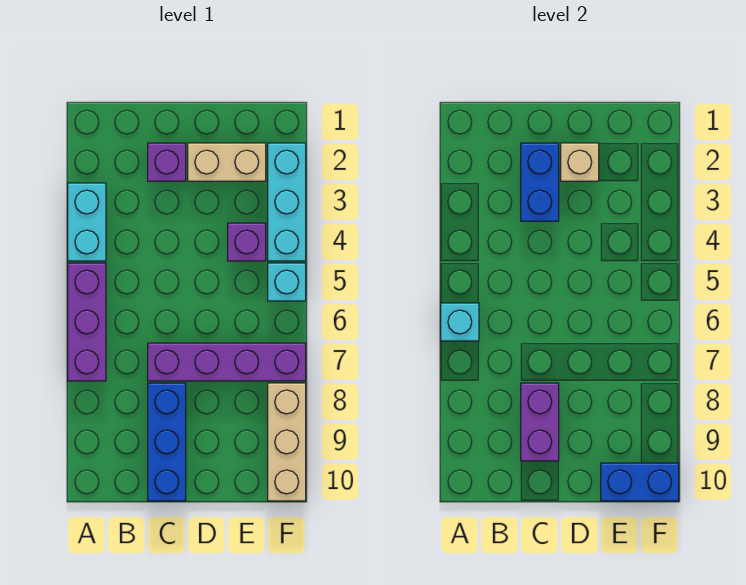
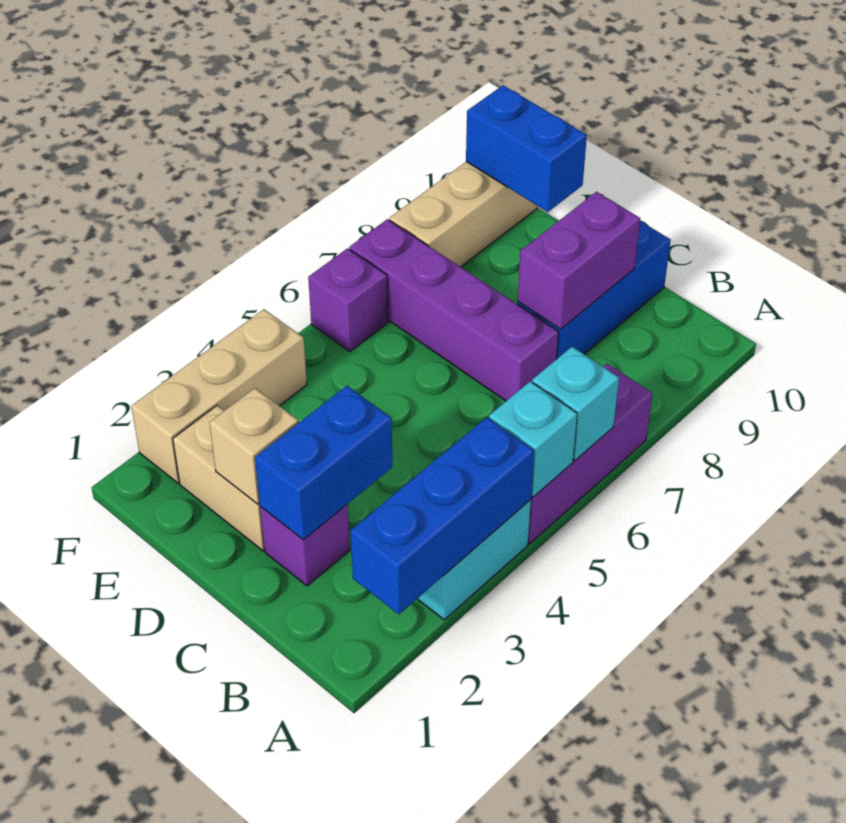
none -> blue 1x3 brick [350,417,534,614]
purple 1x1 brick [228,223,266,261] -> purple 1x1 brick moved to [308,248,388,351]
cyan 1x3 brick [268,143,306,261] -> tan 1x3 brick [131,309,307,483]
cyan 1x1 brick [268,263,306,301] -> cyan 1x1 brick moved to [489,381,577,497]

